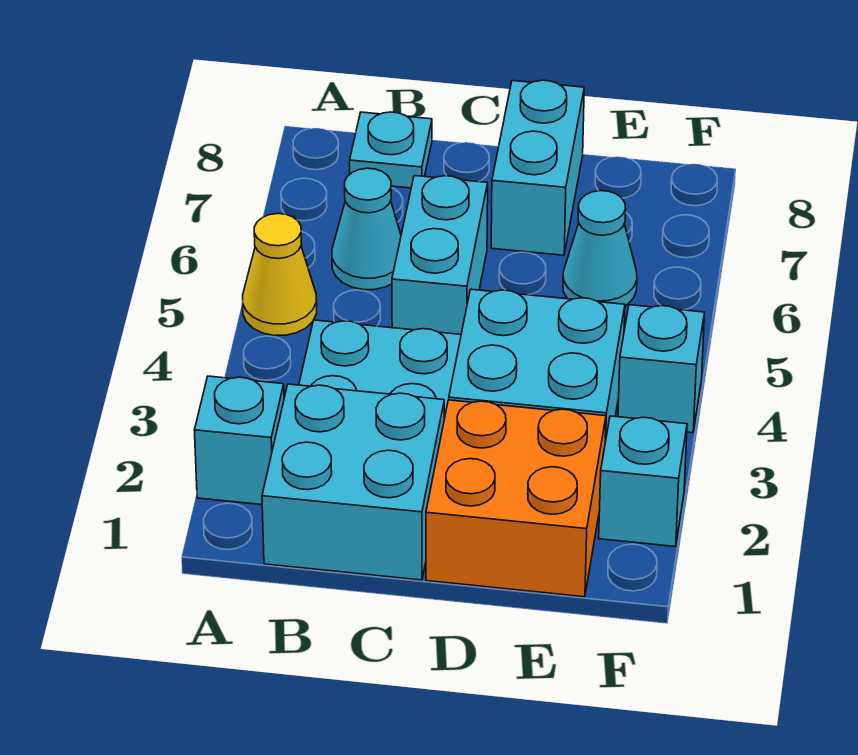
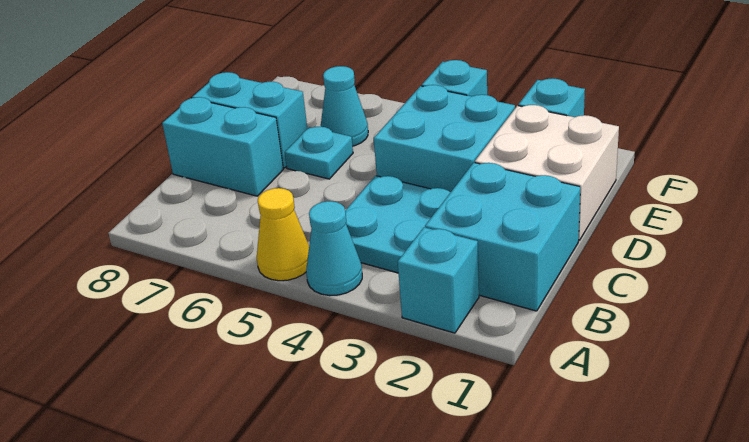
cyan 1x1 cone [332,168,401,290] -> cyan 1x1 cone moved to [306,201,362,296]
cyan 1x1 plate [350,112,432,188] -> cyan 1x1 plate moved to [285,127,353,179]
cyan 1x2 brick [392,176,488,334] -> cyan 1x2 brick moved to [162,97,283,196]
orange 2x2 brick [426,400,606,597] -> white 2x2 brick [475,105,619,240]

